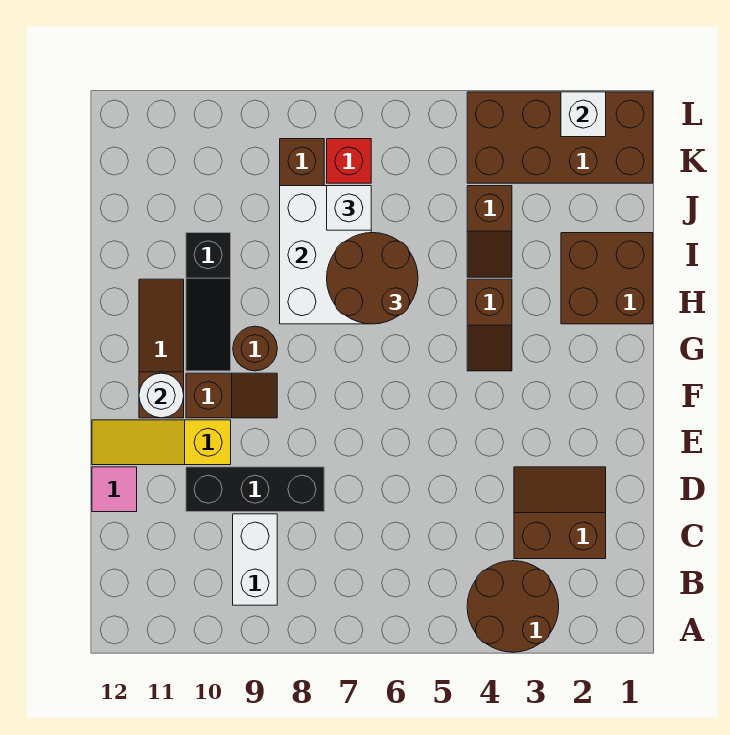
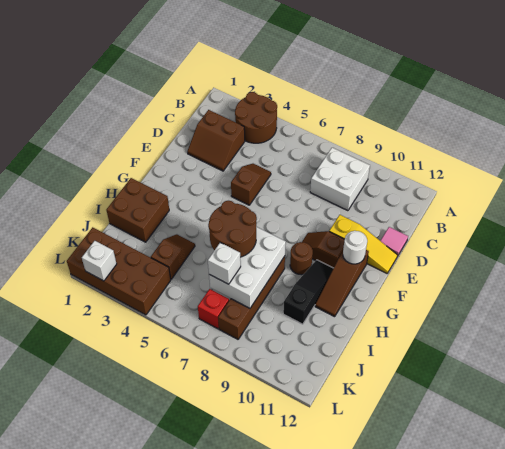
white 1x2 brick [233,514,277,605] -> white 2x2 brick [310,147,370,211]
black 1x3 brick [186,467,324,512] -> none
brown 1x2 slope [467,279,512,371] -> brown 1x2 slope moved to [231,164,271,205]

